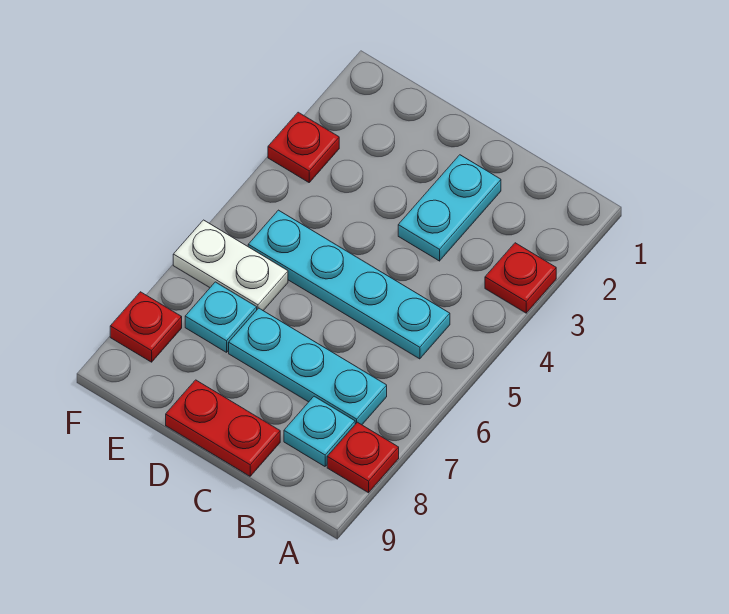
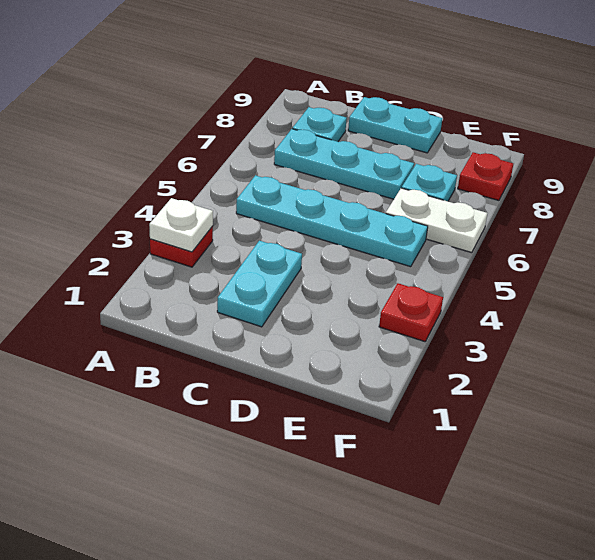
none -> white 1x1 plate [149,198,213,252]
red 1x1 plate [327,422,399,493] -> none
red 1x2 plate [166,380,280,476] -> cyan 1x2 plate [348,97,442,153]

